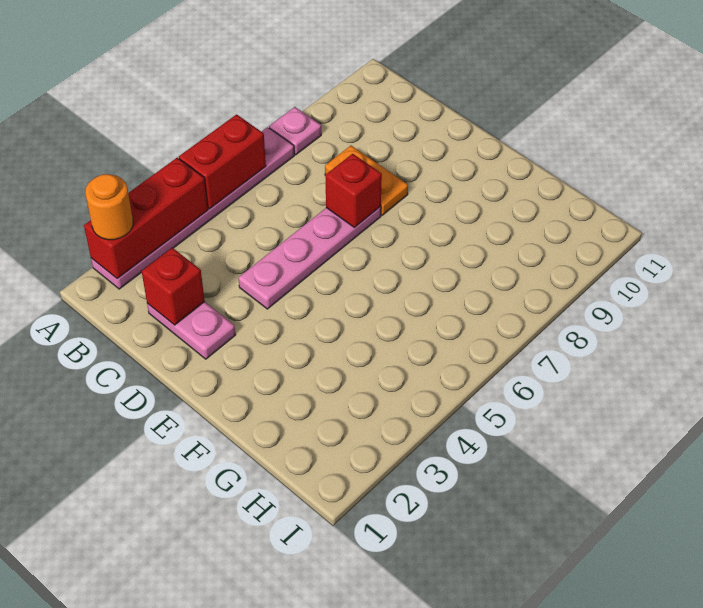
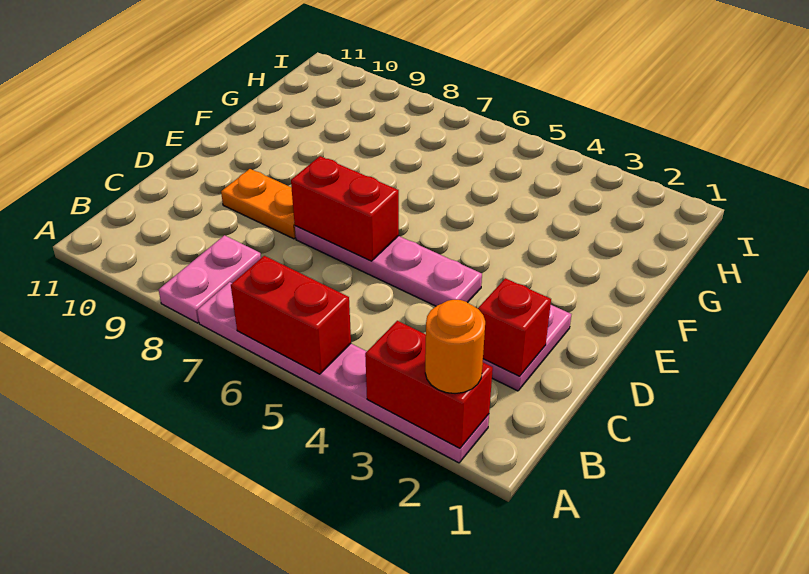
red 1x3 brick [84,158,208,279] -> red 1x2 brick [365,321,493,448]
pink 1x1 plate [269,107,321,155] -> pink 1x2 plate [159,235,261,323]
orange 1x2 plate [325,146,408,216] -> orange 1x2 plate turned to [221,169,296,239]
red 1x1 brick [325,154,382,228] -> red 1x2 brick [291,156,399,261]

